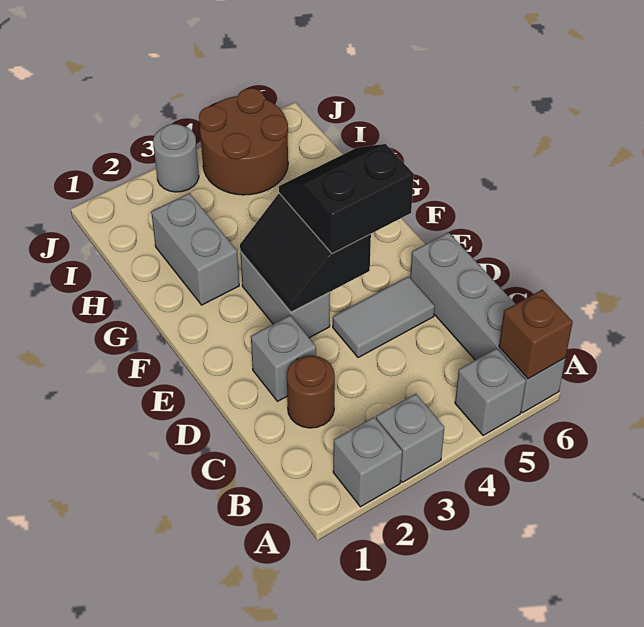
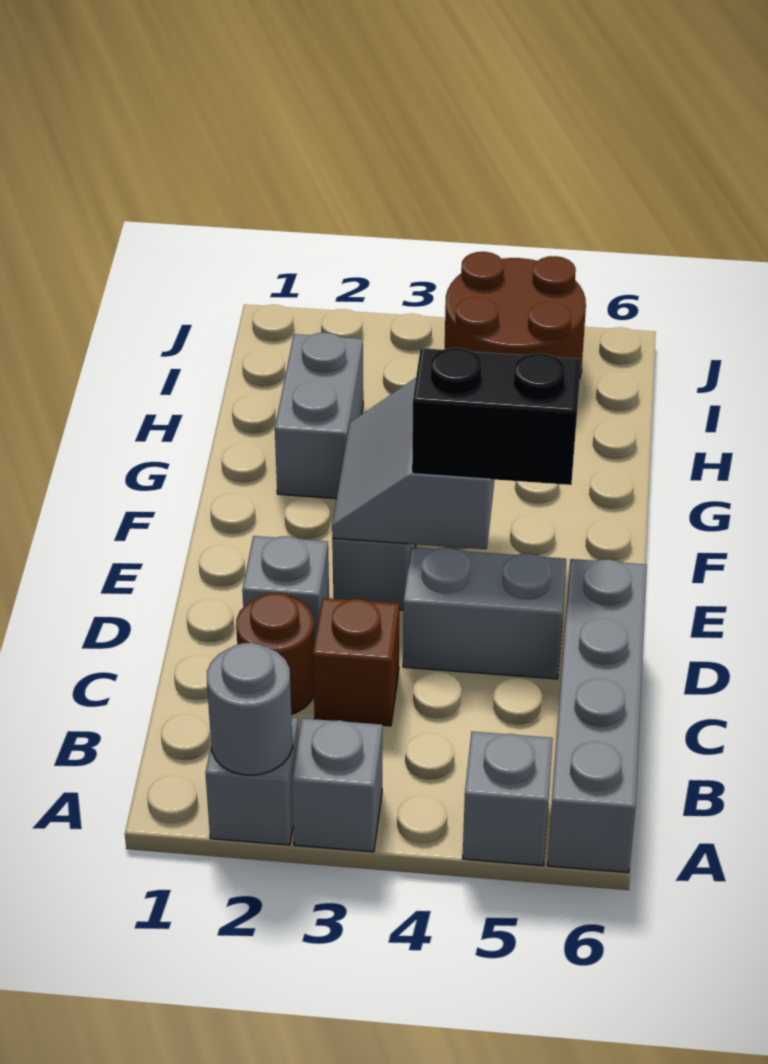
brown 1x1 brick [499,290,573,379] -> brown 1x1 brick moved to [313,598,399,726]
grey 1x2 tile [333,276,435,358] -> grey 1x2 brick [403,547,566,679]
black 2x2 slope [240,194,371,312] -> grey 2x2 slope [332,378,494,549]
grey 1x1 round brick [153,124,199,192] -> grey 1x1 round brick moved to [207,643,293,775]

